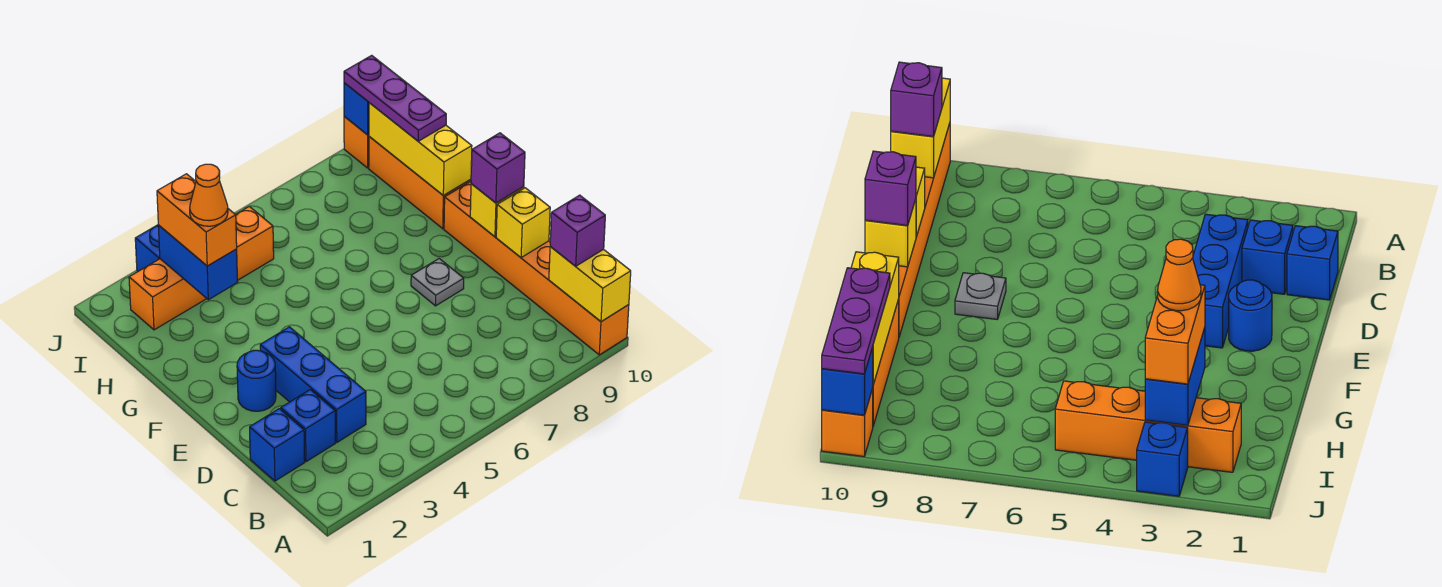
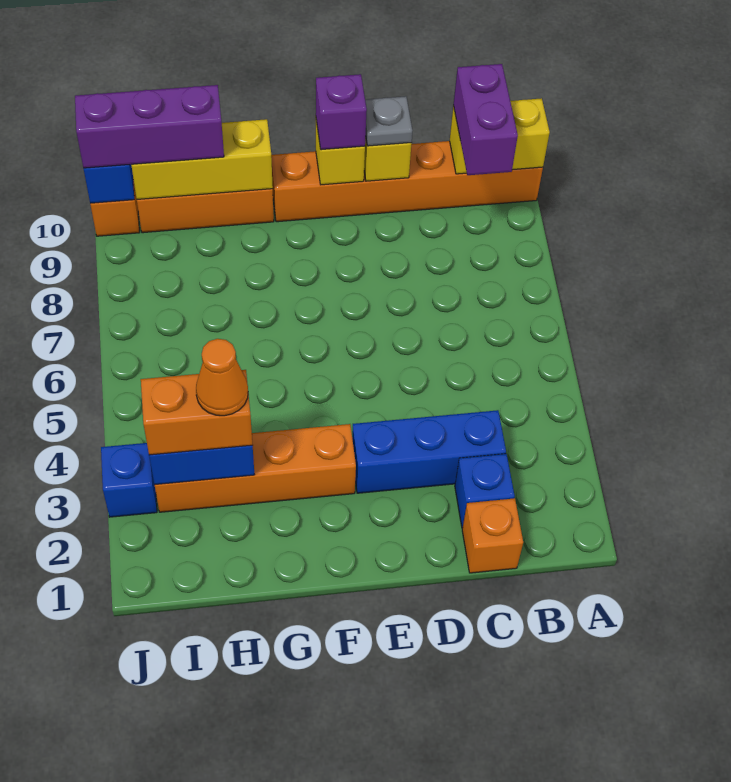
purple 1x1 brick [550,195,605,266] -> purple 1x2 brick [453,64,518,175]
blue 1x1 brick [250,409,305,481] -> orange 1x1 brick [462,498,523,573]
blue 1x1 round brick [237,350,276,411] -> none
grey 1x1 plate [411,259,464,306] -> grey 1x1 plate moved to [365,96,412,146]
purple 1x3 plate [344,55,446,141] -> purple 1x3 brick [75,85,224,168]
orange 1x4 brick [129,206,274,330] -> orange 1x4 brick turned to [155,424,356,512]

